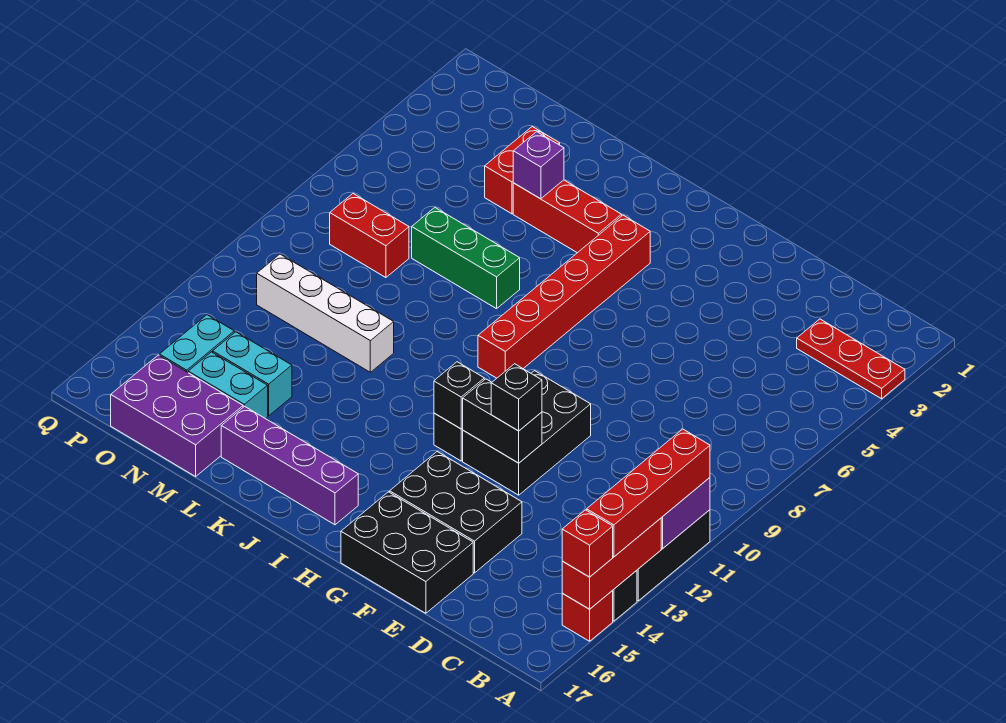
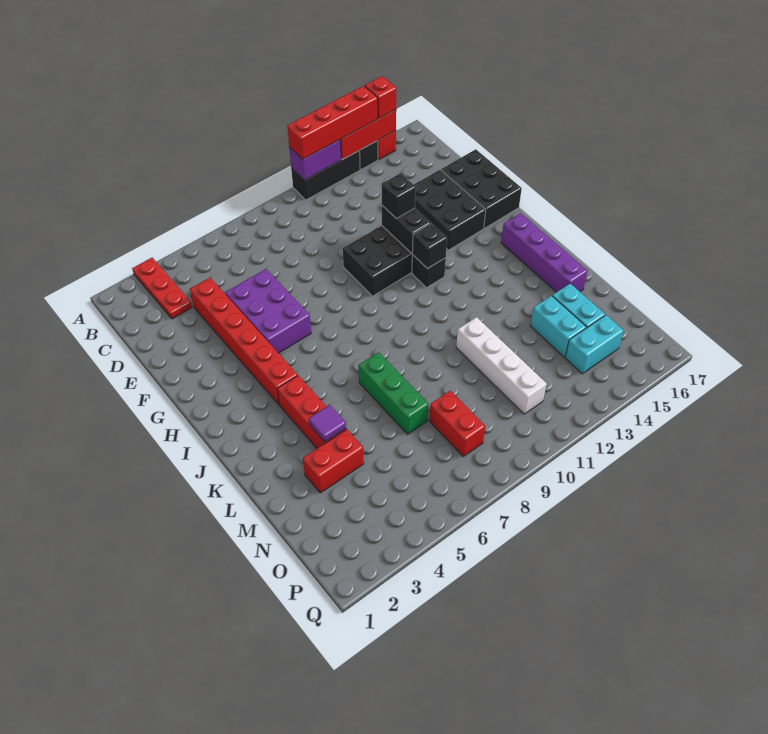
red 1x6 brick [478,215,650,378] -> red 1x6 brick turned to [190,278,298,405]
purple 1x1 brick [513,132,564,199] -> purple 1x1 tile [309,405,346,442]
purple 2x3 brick [111,355,243,476] -> purple 2x3 brick moved to [225,269,311,353]

